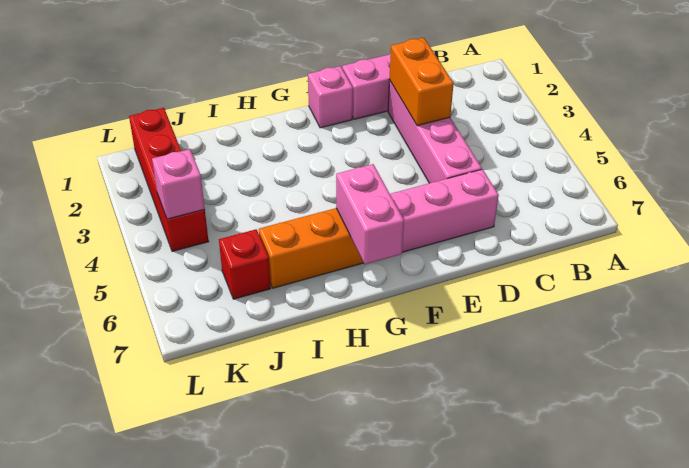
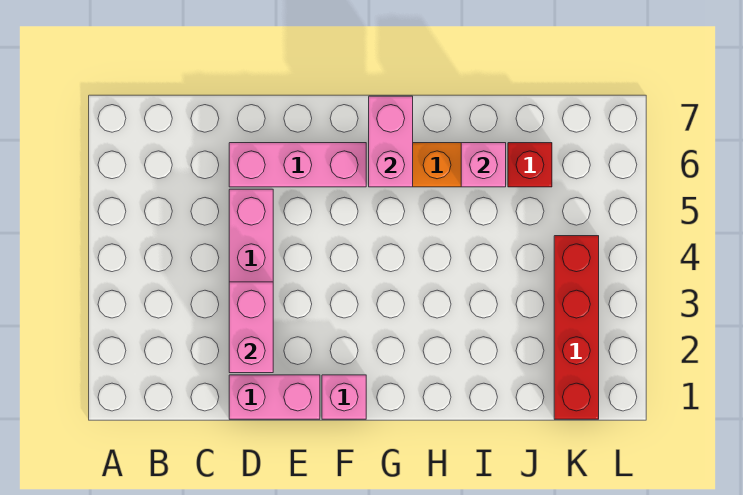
orange 1x2 brick [390,38,454,126] -> pink 1x2 brick [229,282,273,373]
pink 1x1 brick [152,149,205,219] -> pink 1x1 brick moved to [461,143,506,187]

